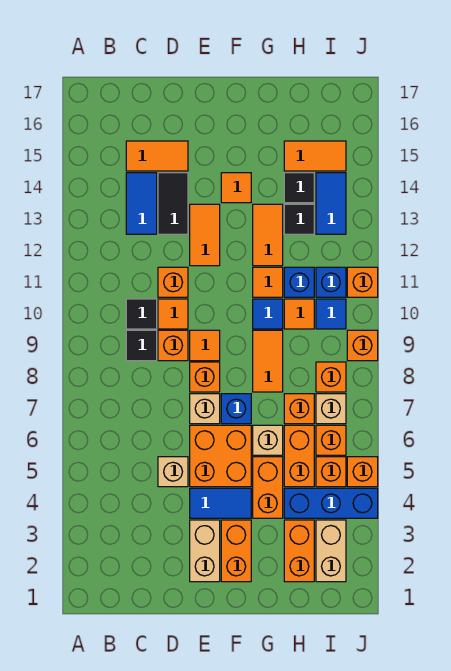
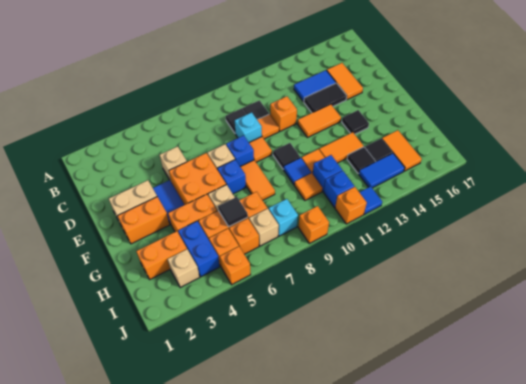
orange 1x1 brick [158,330,188,361] -> cyan 1x1 brick [235,112,262,142]
orange 1x1 brick [190,362,220,392] -> blue 1x1 brick [226,135,254,166]
none -> black 1x1 tile [273,143,300,169]
orange 1x1 tile [221,173,251,203] -> black 1x1 tile [342,110,369,134]
orange 1x2 tile [253,330,283,392] -> orange 1x2 tile turned to [240,160,275,200]
blue 1x3 brick [284,488,378,518] -> blue 1x2 brick [178,221,220,277]
none -> black 1x1 tile [218,197,248,226]
tan 1x2 brick [316,520,346,582] -> tan 1x1 brick [168,249,200,288]
orange 1x1 brick [316,362,346,392] -> cyan 1x1 brick [269,199,298,236]
blue 1x1 tile [316,299,346,329] -> blue 1x1 tile moved to [359,186,382,214]

